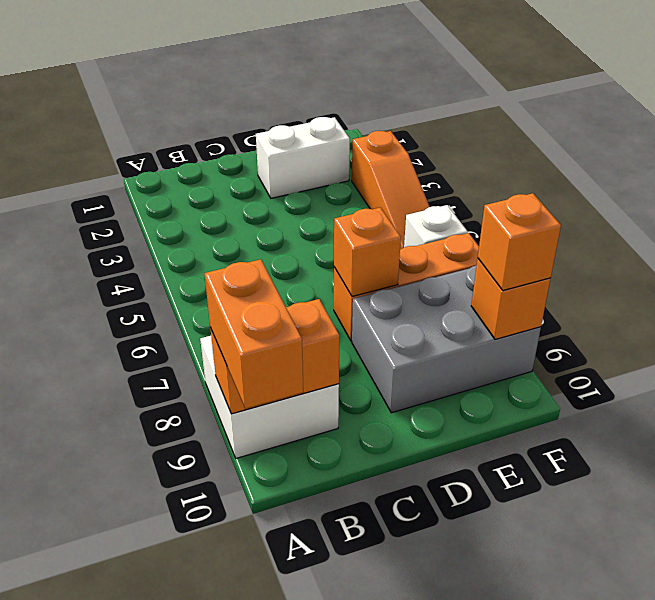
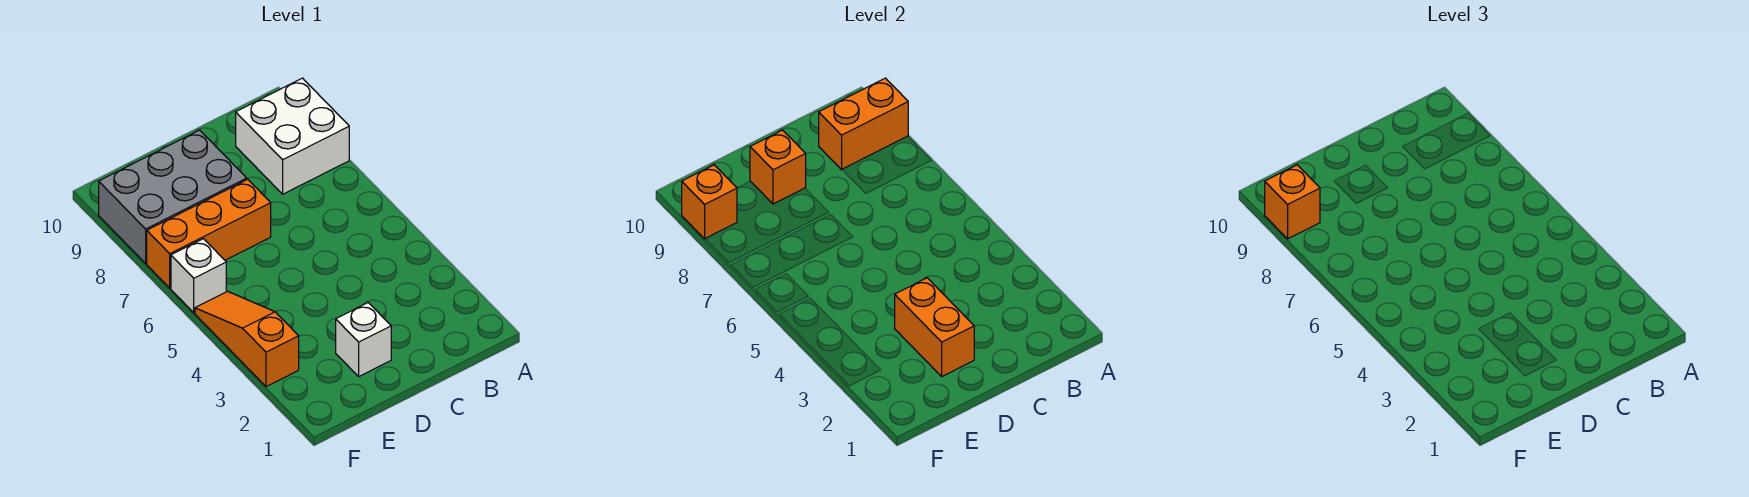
orange 1x2 brick [205,259,303,409] -> orange 1x2 brick moved to [895,278,974,376]
white 1x2 brick [256,117,350,198] -> white 1x1 brick [336,303,391,376]
orange 1x1 brick [334,208,401,297] -> orange 1x1 brick moved to [750,130,806,204]

